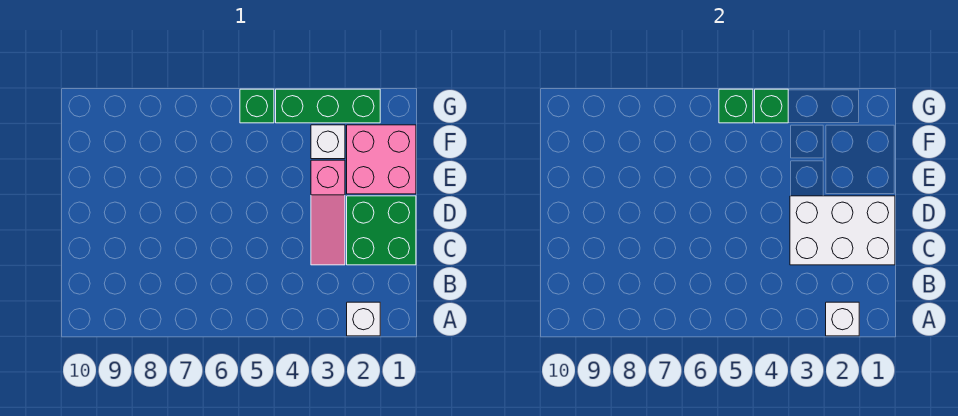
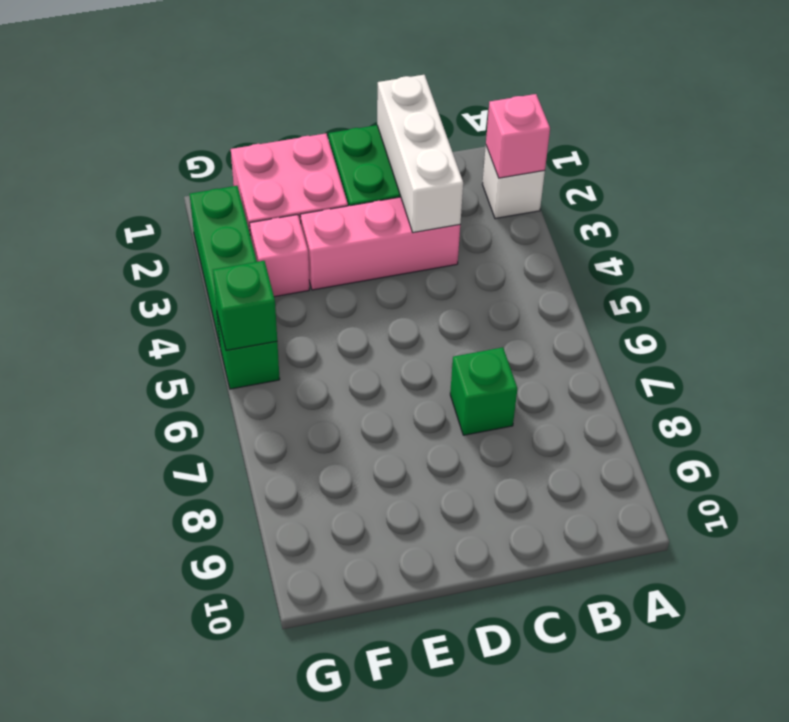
white 1x1 brick [826,302,859,336] -> pink 1x1 brick [486,94,550,178]
white 2x3 brick [790,196,895,265] -> white 1x3 brick [377,75,463,233]
pink 1x3 slope [311,160,345,265] -> pink 1x3 brick [300,197,460,290]
white 1x1 brick [311,125,345,159] -> pink 1x1 brick [250,215,309,297]
green 1x1 brick [755,89,788,123] -> green 1x1 brick moved to [450,347,517,435]

